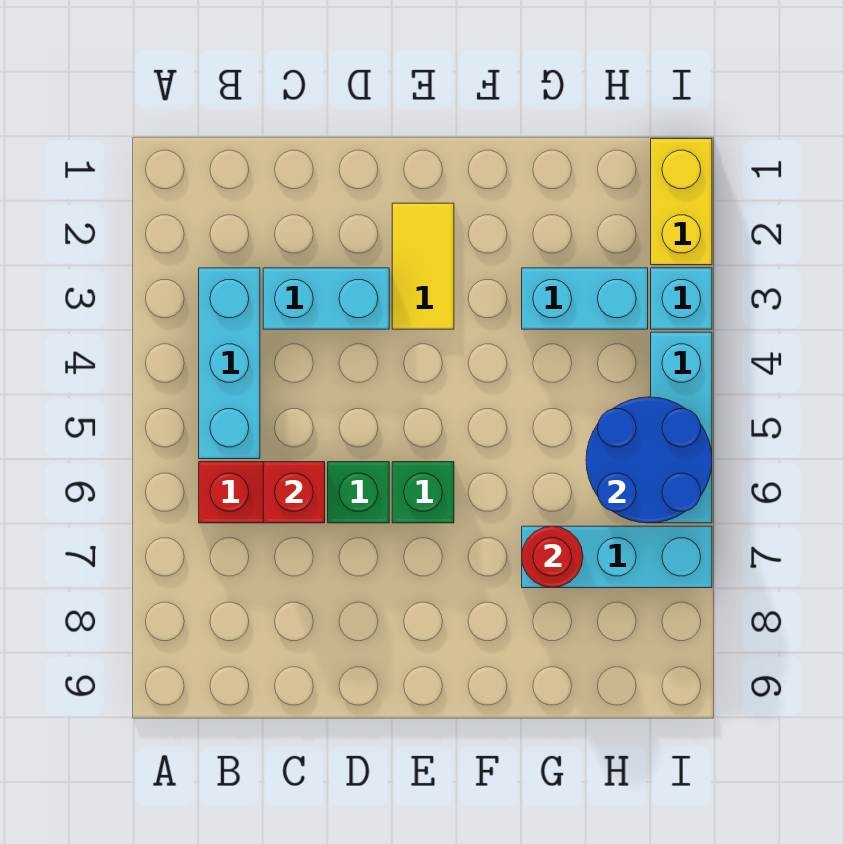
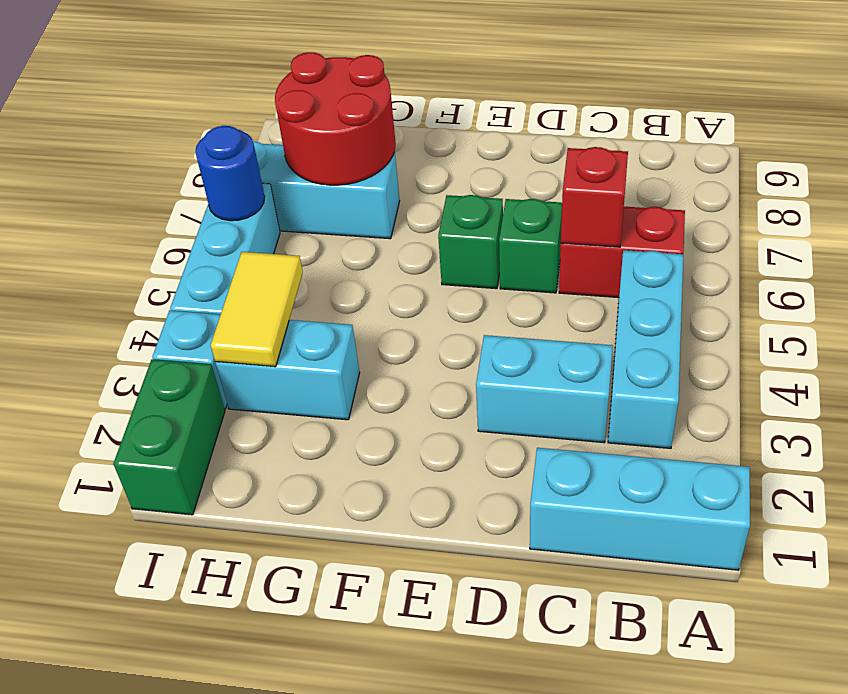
none -> cyan 1x3 brick [530,448,750,570]
yellow 1x2 tile [392,203,454,329] -> yellow 1x2 tile moved to [211,252,303,367]
red 1x1 round brick [522,526,583,588] -> red 2x2 round brick [275,52,396,185]
blue 2x2 round brick [586,397,712,523] -> blue 1x1 round brick [195,126,265,221]
yellow 1x2 brick [651,139,712,265] -> green 1x2 brick [113,359,225,515]

